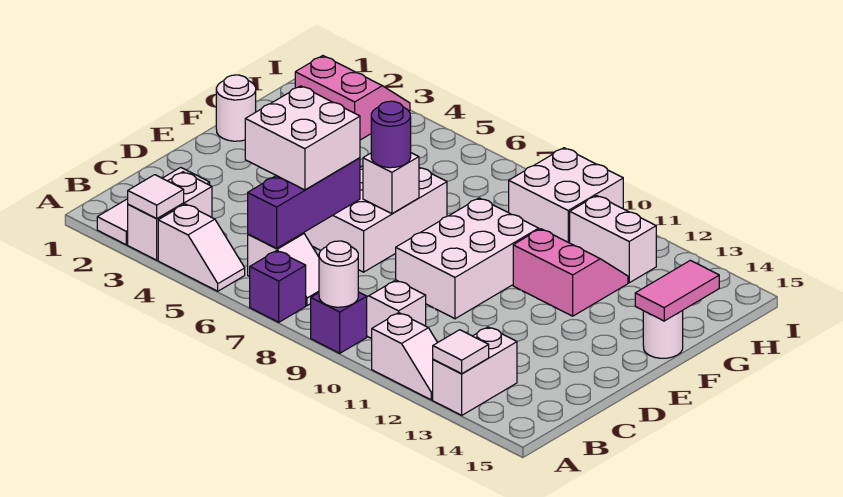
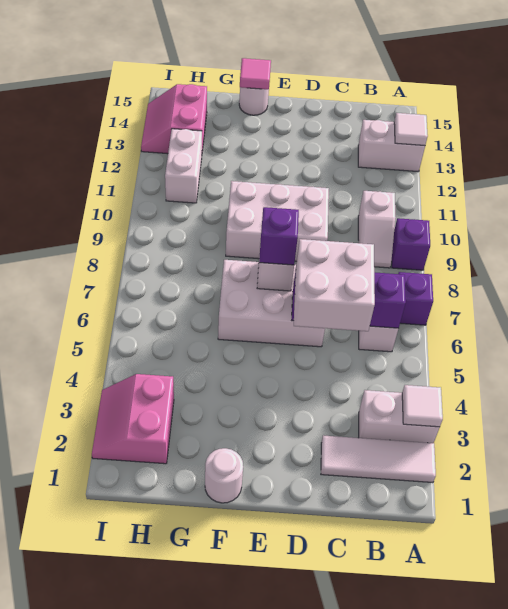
white 1x2 slope [158,204,245,291] -> none
white 1x1 round brick [319,241,358,307] -> none
white 1x2 slope [372,313,438,400] -> none
purple 1x1 round brick [371,101,411,168] -> purple 1x1 brick [259,207,299,265]
pink 2x2 slope [513,229,628,316] -> pink 2x2 slope moved to [141,84,207,154]
pink 1x2 tile [635,260,719,321] -> pink 1x1 tile [240,58,271,89]
white 2x2 brick [509,148,623,243] -> none

